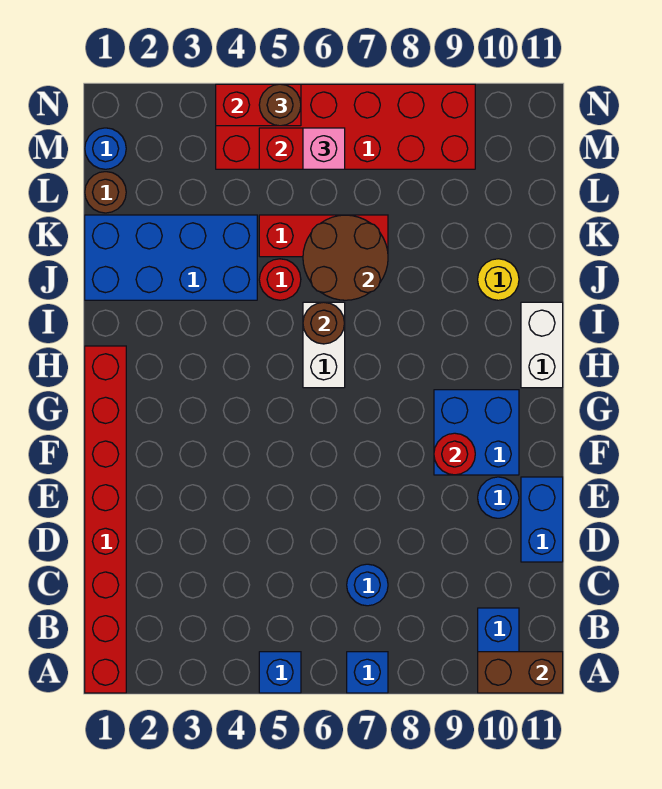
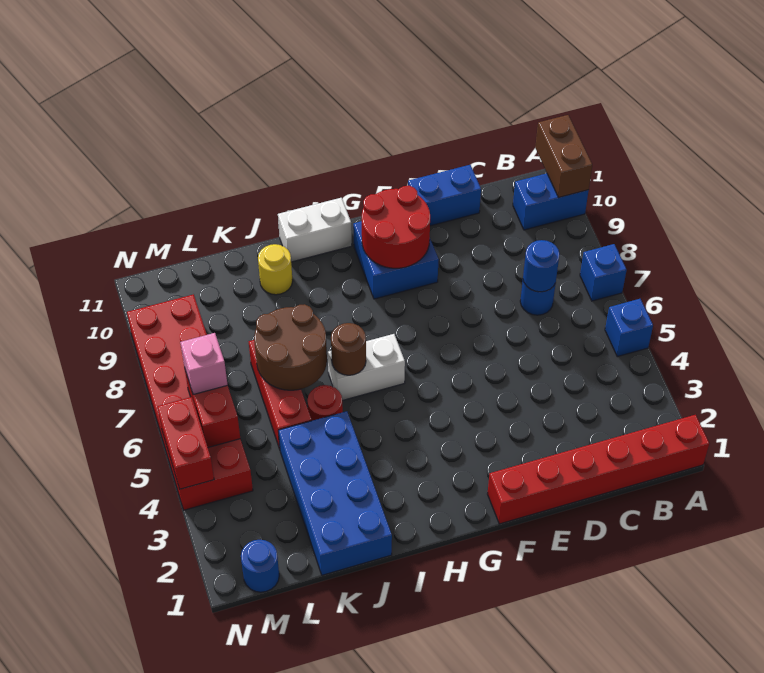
red 1x8 brick [85,346,126,693] -> red 1x6 brick [488,415,709,524]
blue 1x1 round brick [478,477,519,518] -> blue 1x1 round brick moved to [523,240,560,292]
red 1x1 round brick [434,433,475,475] -> red 2x2 round brick [362,186,430,268]
brown 1x1 round brick [85,172,126,213] -> none
brown 1x1 round brick [259,84,301,126] -> none

